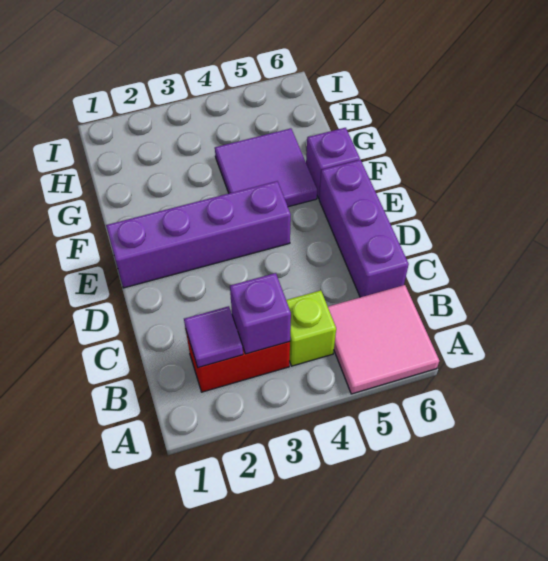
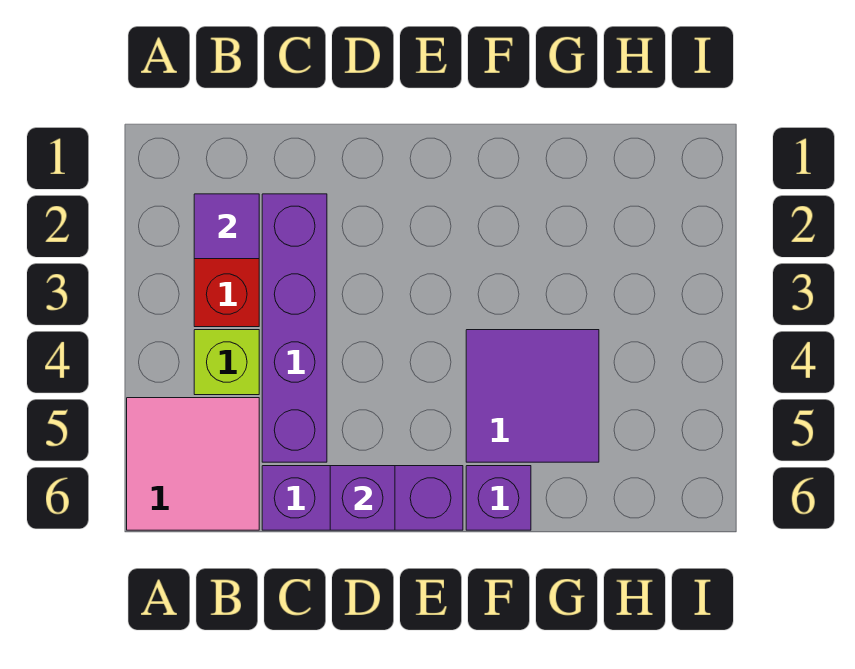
purple 1x1 brick [230,273,291,354] -> purple 1x1 brick moved to [330,466,395,530]
purple 1x4 brick [106,181,291,288] -> purple 1x4 brick moved to [262,194,327,462]

